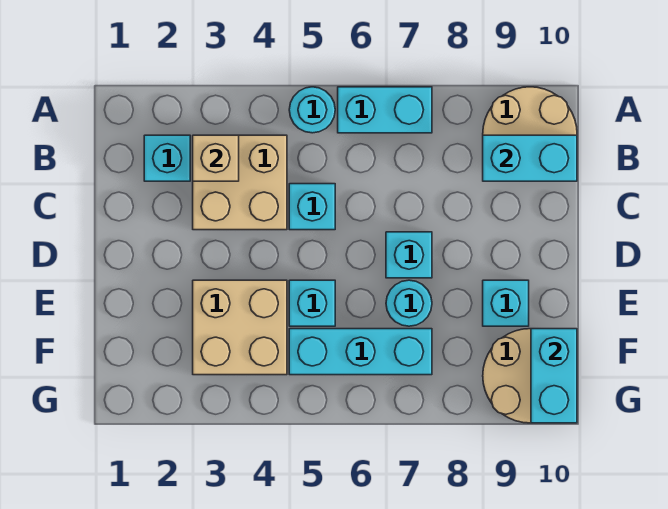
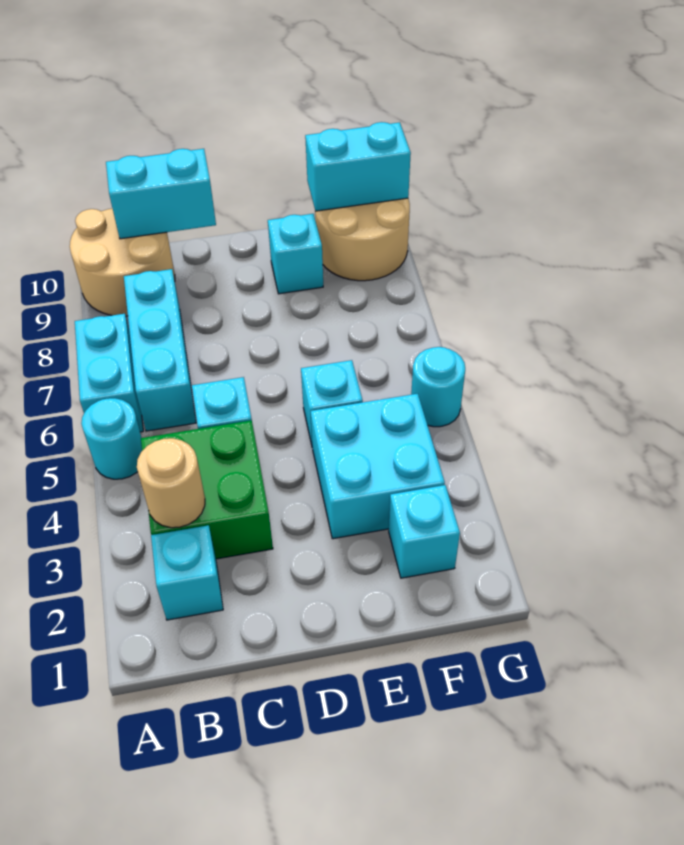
tan 2x2 brick [193,135,287,230] -> green 2x2 brick [141,420,273,559]
tan 1x1 brick [193,135,239,181] -> tan 1x1 round brick [137,438,205,528]
cyan 1x2 brick [483,135,577,181] -> cyan 1x2 brick turned to [106,149,216,239]
cyan 1x1 brick [386,232,432,278] -> cyan 1x1 brick moved to [389,485,460,578]
tan 2x2 brick [193,280,287,375] -> cyan 2x2 brick [311,394,445,539]
cyan 1x1 round brick [386,280,432,326] -> cyan 1x1 round brick moved to [411,347,465,427]
cyan 1x3 brick [289,329,432,375] -> cyan 1x3 brick moved to [124,269,196,431]

